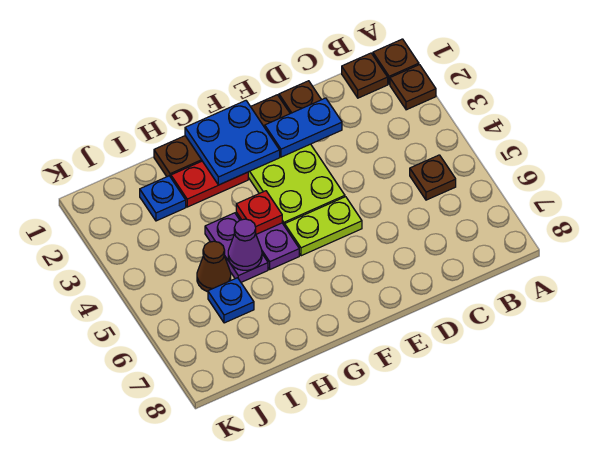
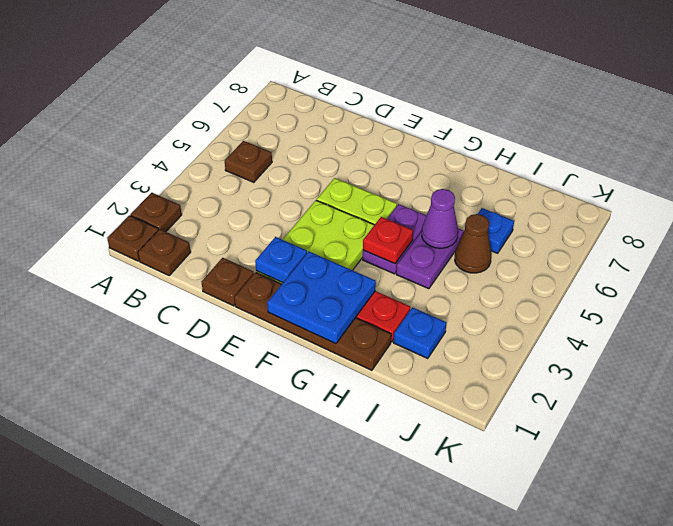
blue 1x2 plate [265,98,342,157] -> blue 1x1 plate [255,237,307,283]

